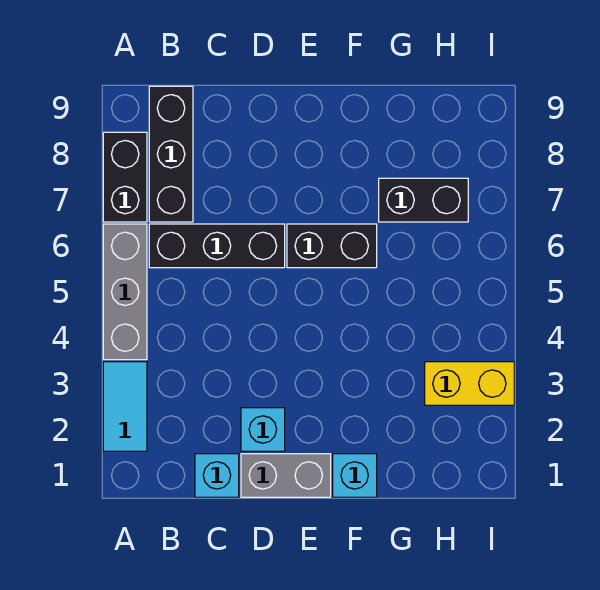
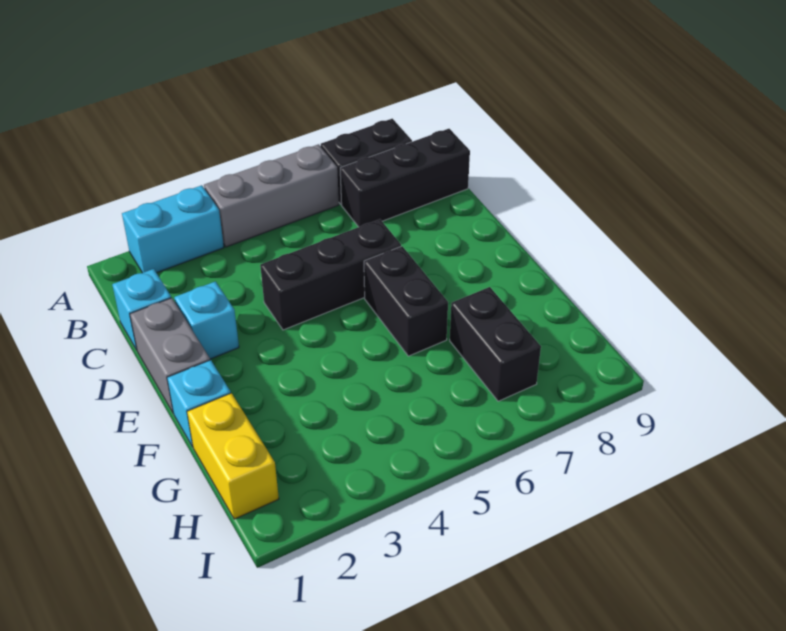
cyan 1x2 tile [103,362,147,451] -> cyan 1x2 brick [122,185,224,273]
black 1x3 brick [149,224,285,268] -> black 1x3 brick turned to [260,219,401,330]
yellow 1x2 brick [425,362,514,405] -> yellow 1x2 brick moved to [187,393,279,519]

